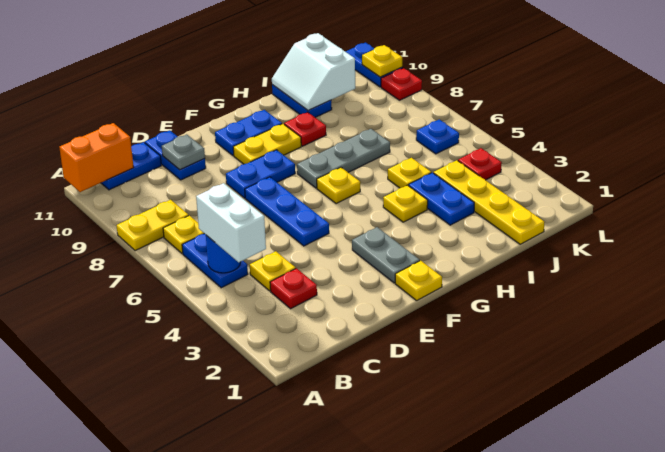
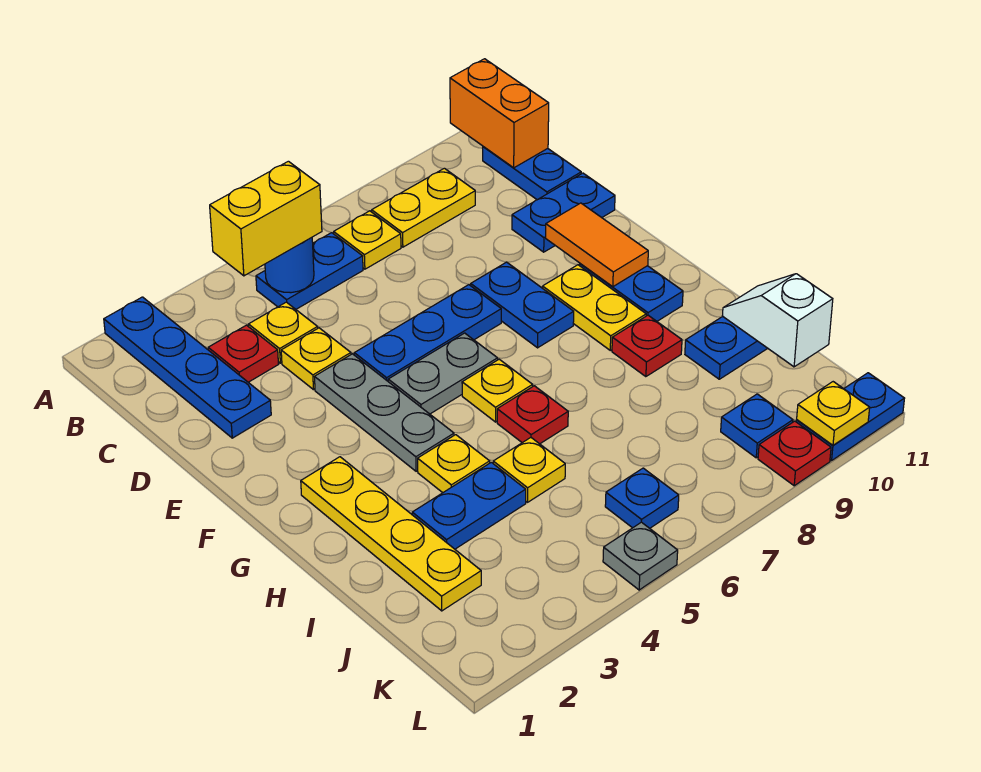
none -> blue 1x4 plate [104,297,271,438]
yellow 1x2 plate [117,200,189,251] -> yellow 1x2 plate turned to [372,168,475,247]
white 1x2 brick [196,183,266,262] -> yellow 1x2 brick [210,161,322,276]
grey 1x1 plate [162,134,205,170] -> grey 1x1 plate moved to [603,522,678,590]
none -> orange 1x2 tile [546,203,648,287]
yellow 1x1 plate [395,261,442,301] -> yellow 1x1 plate moved to [281,328,351,390]
grey 1x2 plate [352,227,420,283] -> grey 1x2 plate moved to [388,333,498,414]
grey 1x3 plate [297,129,390,188] -> grey 1x3 plate moved to [315,354,454,471]
white 2x2 slope [272,33,355,111] -> white 1x2 slope [722,274,833,367]
yellow 1x4 plate [434,160,544,244] -> yellow 1x4 plate turned to [301,457,481,611]
red 1x1 plate [458,148,502,180] -> red 1x1 plate moved to [497,386,568,444]
none -> blue 1x1 plate [721,394,793,458]

